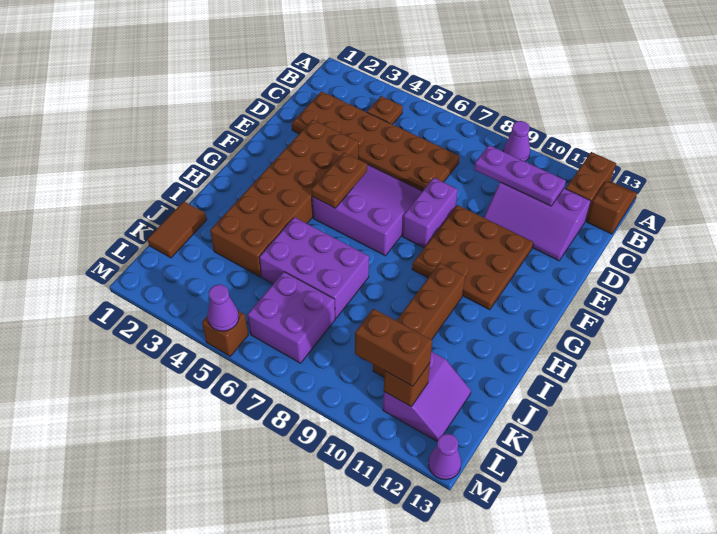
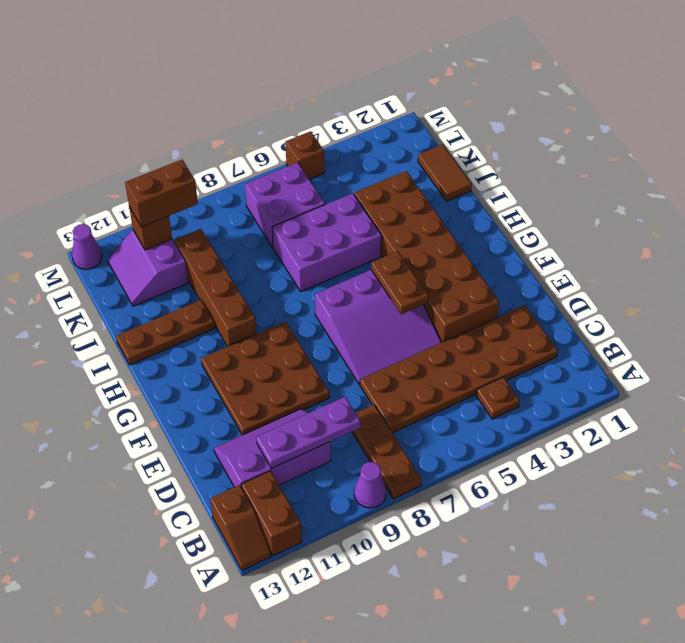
none -> brown 1x3 plate [352,405,422,499]
purple 1x2 brick [402,178,458,248] -> none
none -> brown 1x3 plate [116,300,215,365]
purple 1x1 cone [207,284,239,331] -> none

